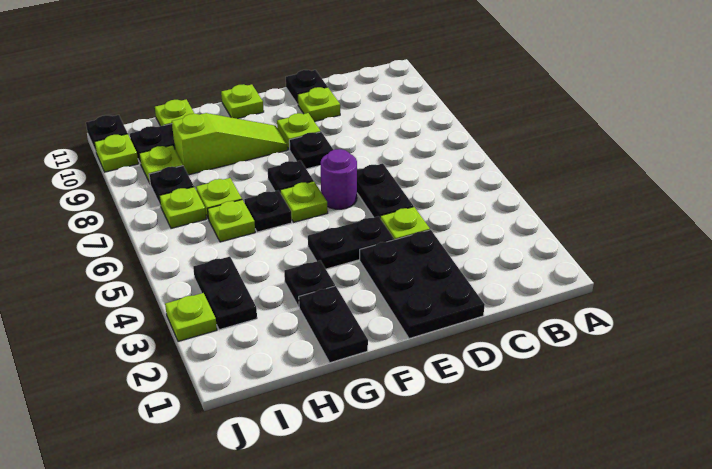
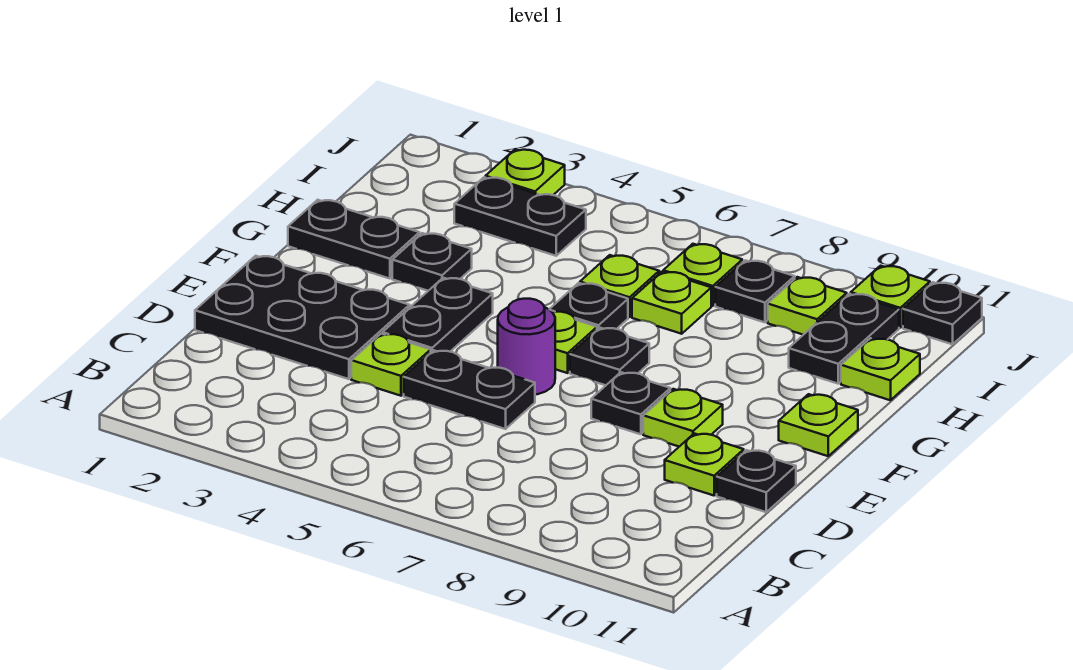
lime 1x3 slope [172,113,288,175] -> none

